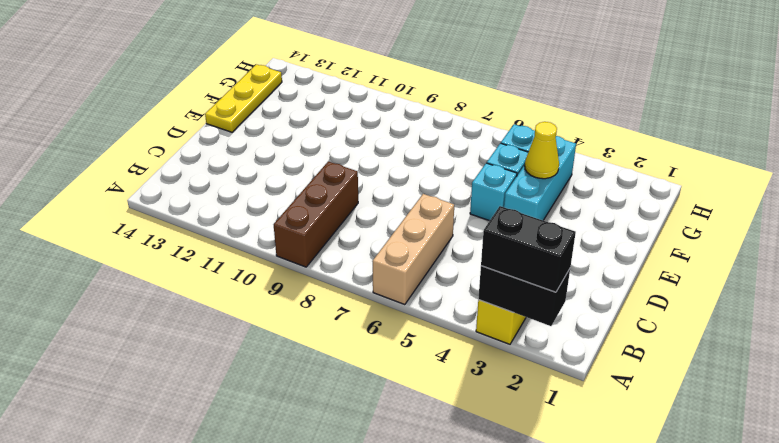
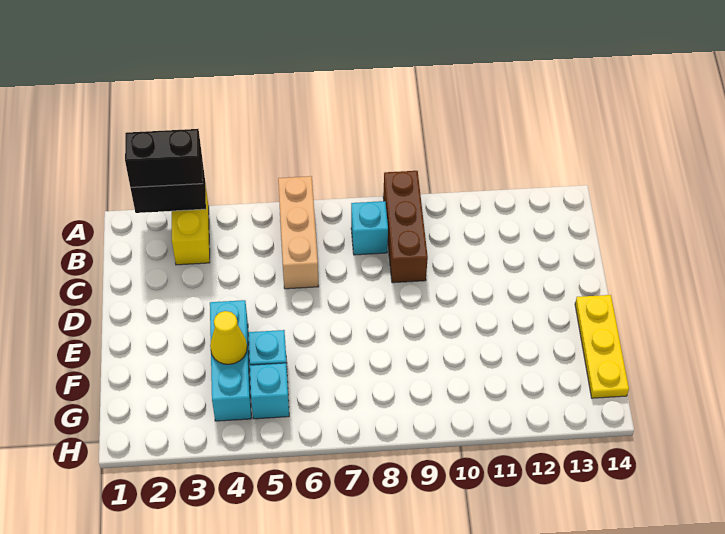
cyan 1x1 brick [470,163,517,221] -> cyan 1x1 brick moved to [351,201,388,255]

